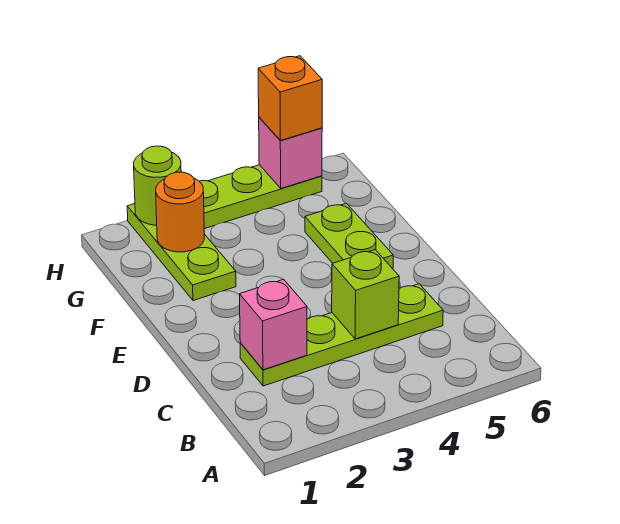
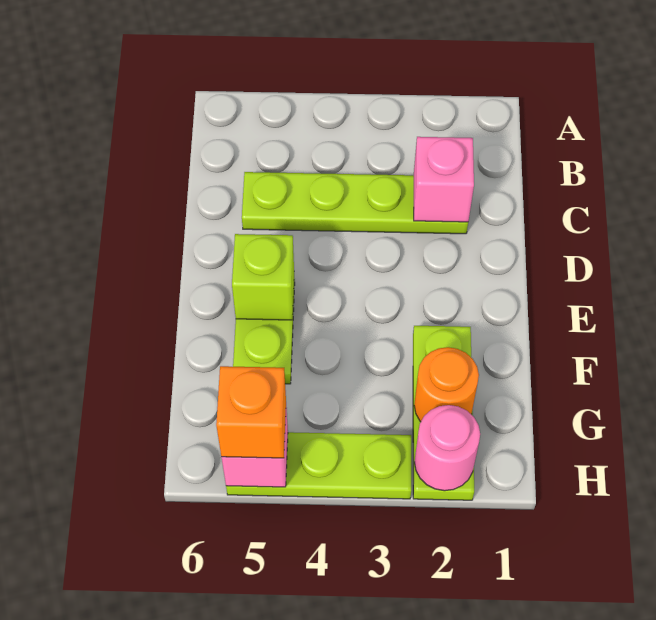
lime 1x1 brick [332,250,399,339] -> lime 1x1 brick moved to [232,234,294,320]
lime 1x1 round brick [134,146,181,225] -> pink 1x1 round brick [414,405,480,491]

